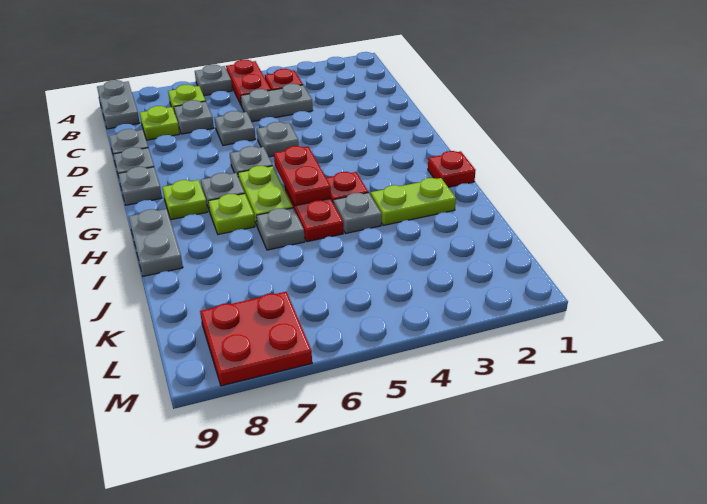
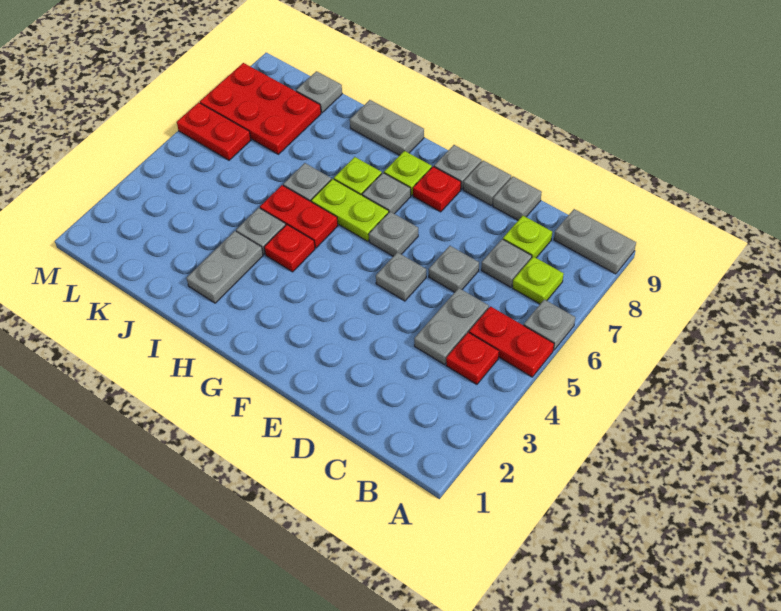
red 1x2 plate [274,146,331,206] -> red 1x2 plate moved to [177,102,251,160]
red 1x1 plate [428,151,476,187] -> red 1x1 plate moved to [413,167,461,212]
lime 1x2 plate [371,178,456,225] -> grey 1x2 plate [187,231,263,303]
none -> grey 1x1 plate [296,71,342,113]
red 2x2 plate [200,292,312,386] -> red 2x3 plate [200,63,321,154]

